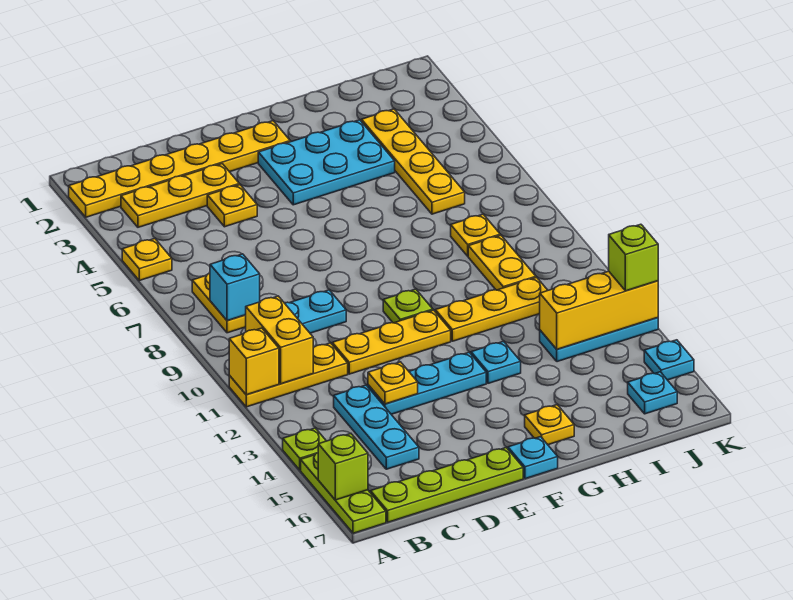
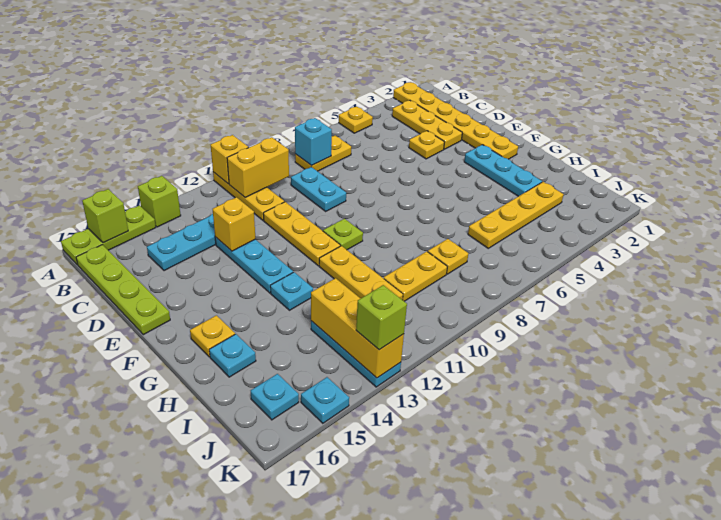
lime 1x1 plate [283,428,326,470] -> lime 1x1 brick [138,176,181,227]
yellow 1x1 plate [368,362,418,404] -> yellow 1x1 brick [213,197,255,251]
cyan 2x3 plate [258,120,395,205] -> cyan 1x3 plate [464,145,542,196]
cyan 1x1 plate [508,437,558,479] -> cyan 1x1 plate moved to [209,334,256,377]

